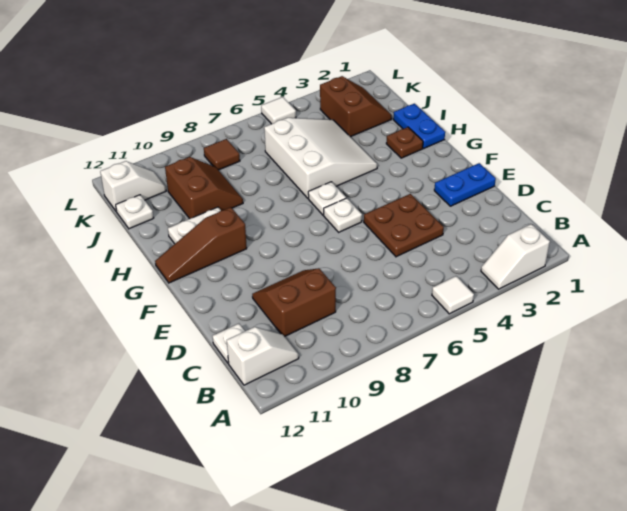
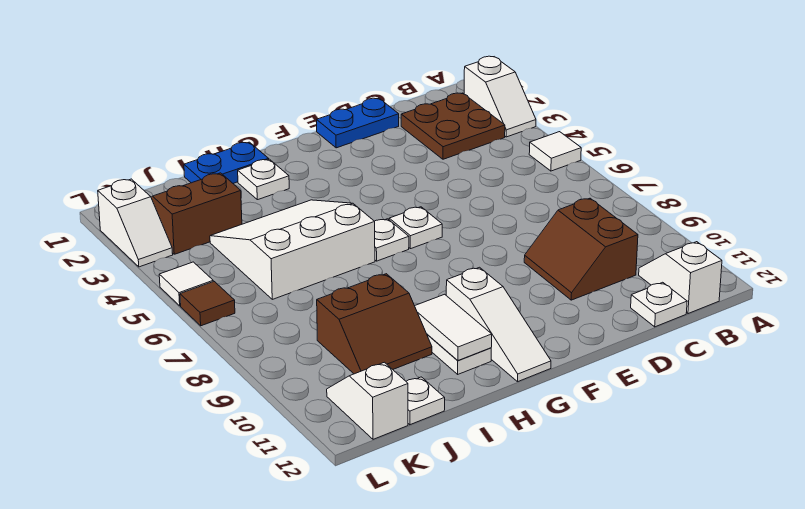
brown 2x2 plate [364,194,444,257] -> brown 2x2 plate moved to [401,93,505,159]
blue 1x2 plate [434,163,496,206] -> blue 1x2 plate turned to [317,98,399,148]
brown 1x3 slope [155,207,247,283] -> white 1x3 slope [446,267,551,382]
brown 1x1 plate [386,127,423,158] -> white 1x1 plate [238,159,289,200]
none -> white 1x2 tile [415,294,492,360]
brown 2x2 slope [165,157,243,219] -> brown 2x2 slope turned to [317,274,432,374]
brown 1x1 tile [204,139,240,170] -> brown 1x1 tile moved to [180,281,235,326]
none -> white 1x2 slope [98,179,173,267]

